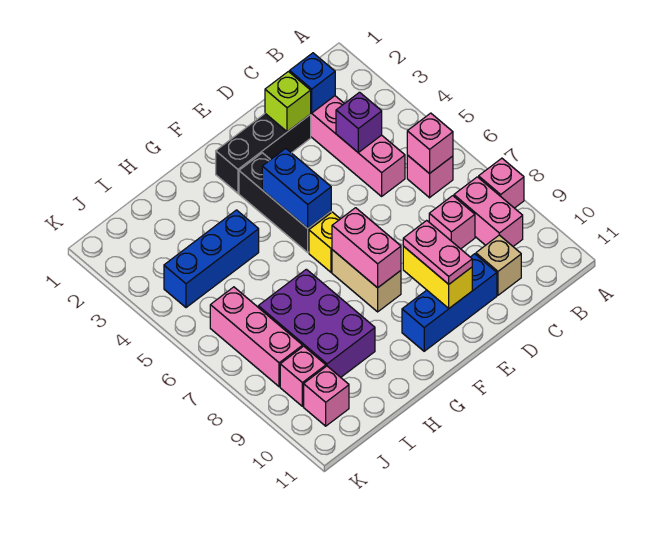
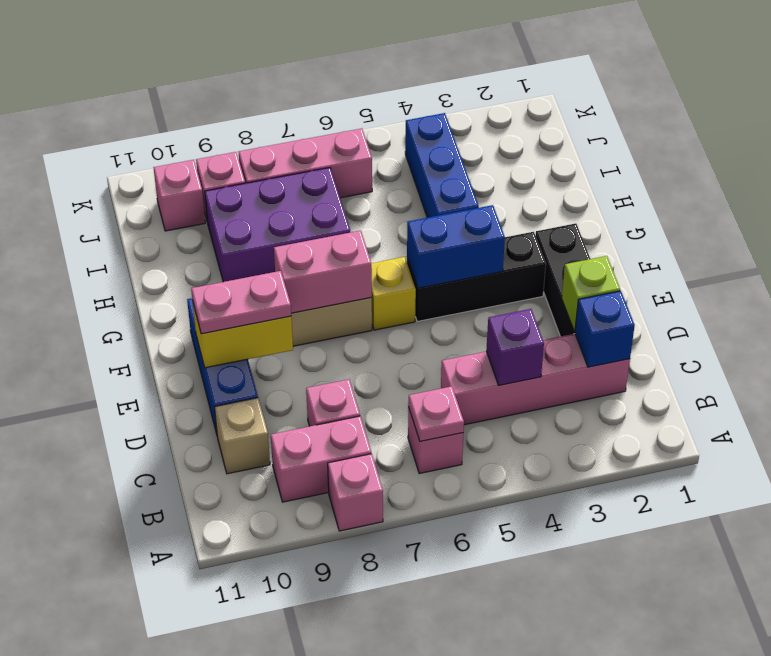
pink 1x1 brick [407,113,453,174] -> pink 1x1 plate [408,386,464,441]

